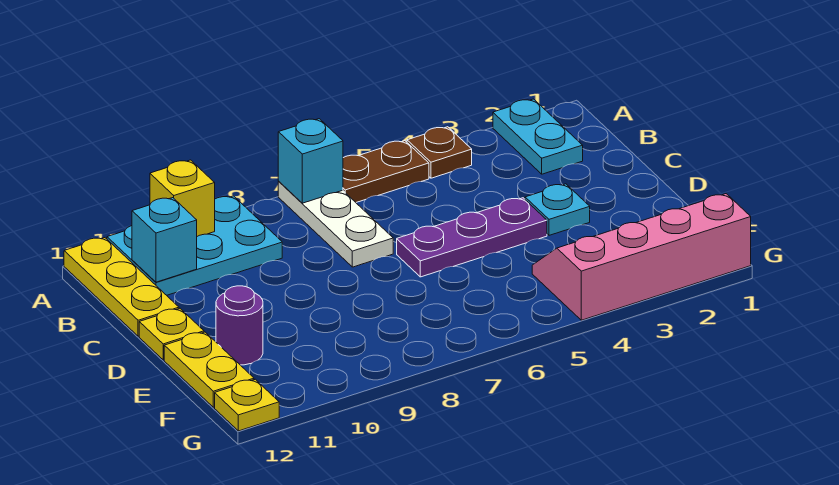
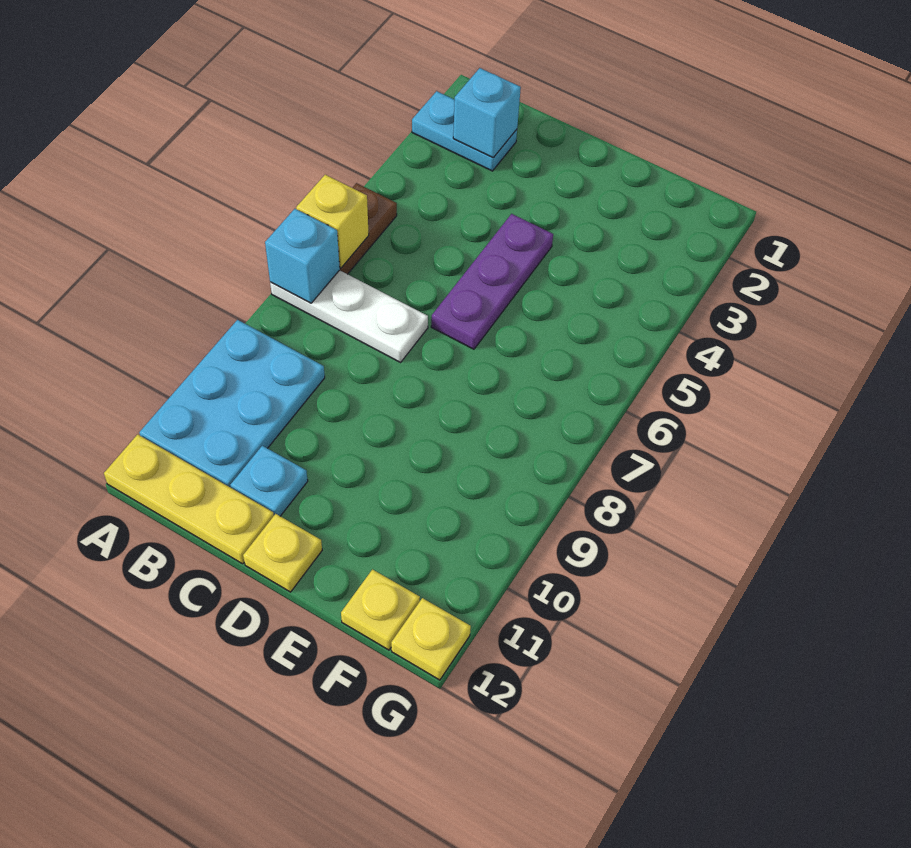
brown 1x1 plate [407,127,472,178] -> none
yellow 1x1 brick [150,160,215,236] -> yellow 1x1 brick moved to [296,175,369,268]
cyan 1x1 brick [132,198,197,282] -> cyan 1x1 brick moved to [453,68,521,158]
cyan 1x1 plate [525,184,590,235] -> cyan 1x1 plate moved to [230,446,308,516]
purple 1x1 round brick [216,286,263,365] -> none
yellow 1x2 plate [164,332,254,407] -> yellow 1x1 plate [341,569,420,650]
pink 2x4 slope [532,194,751,320] -> none

